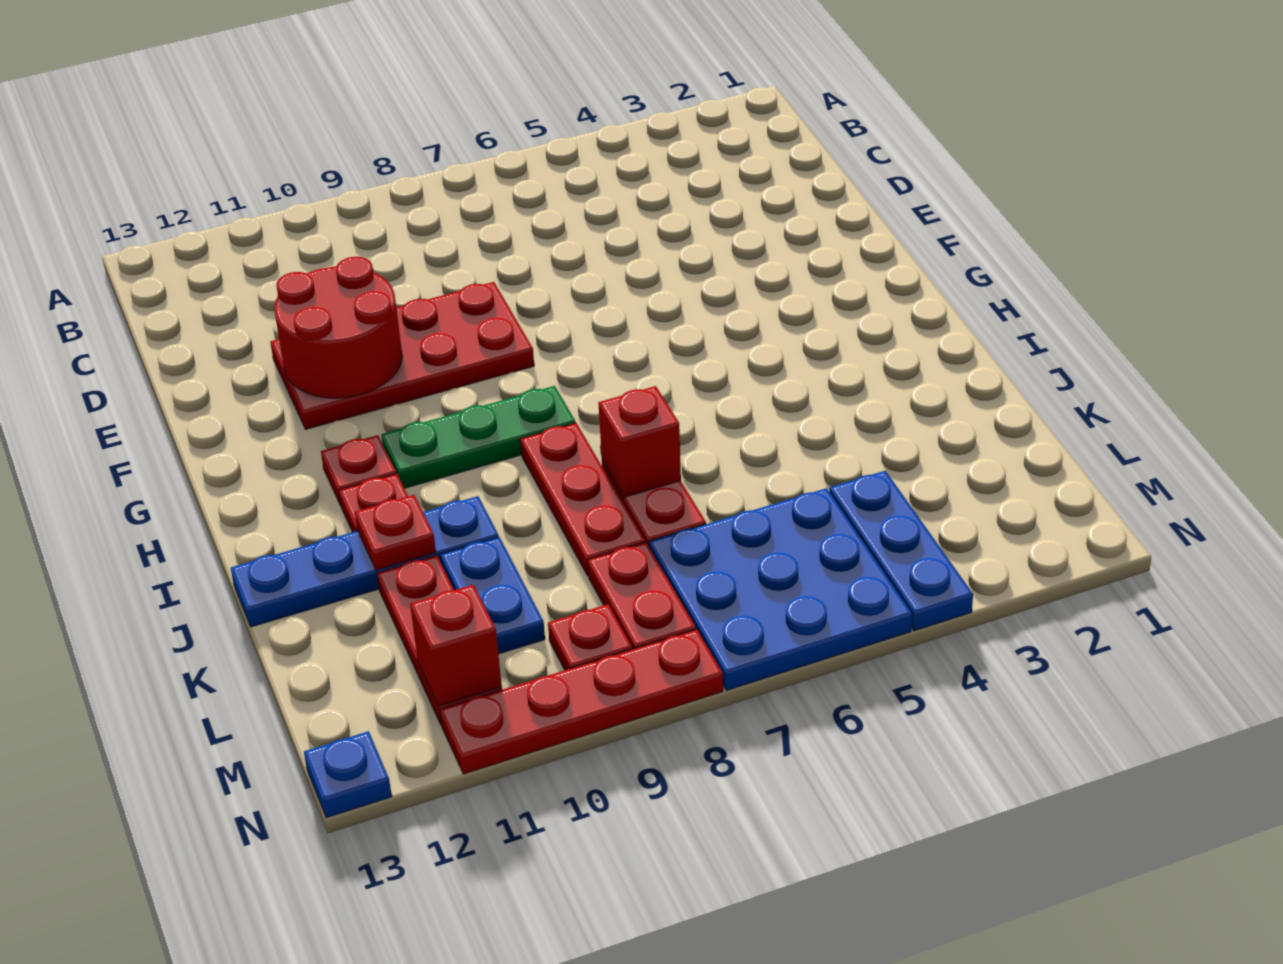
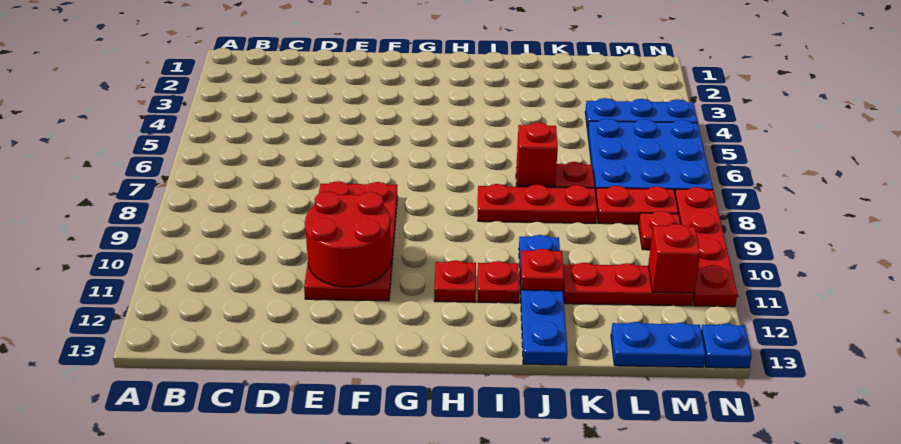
green 1x3 plate [381,386,576,488] -> none
blue 1x2 plate [440,537,545,654] -> blue 1x2 plate moved to [611,322,706,367]

